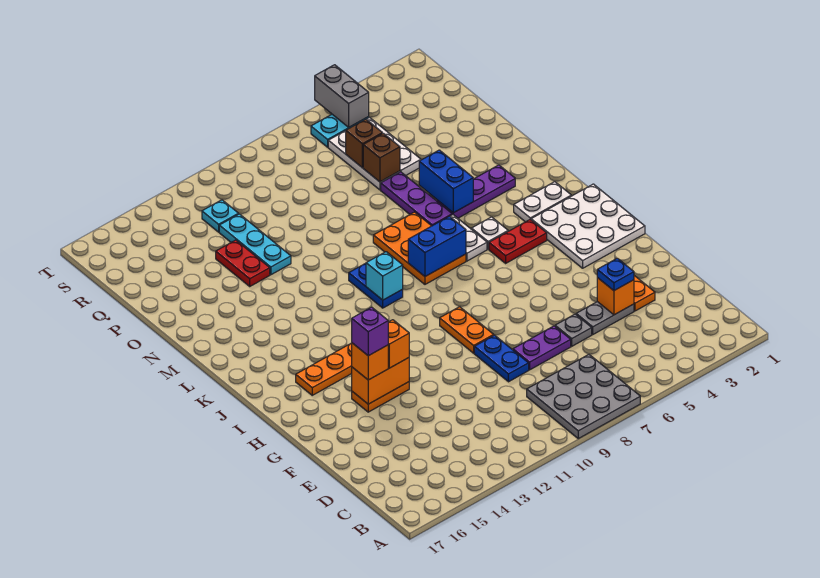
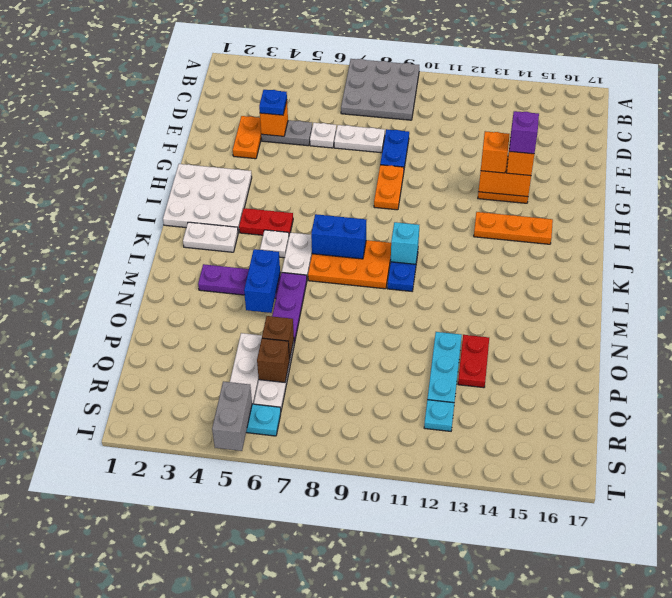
grey 1x1 plate [555,314,592,346] -> white 1x1 plate [310,123,336,148]
purple 1x2 plate [513,326,571,370] -> white 1x2 plate [334,125,385,153]
orange 2x3 plate [373,212,466,284] -> orange 2x3 plate turned to [308,240,391,289]

